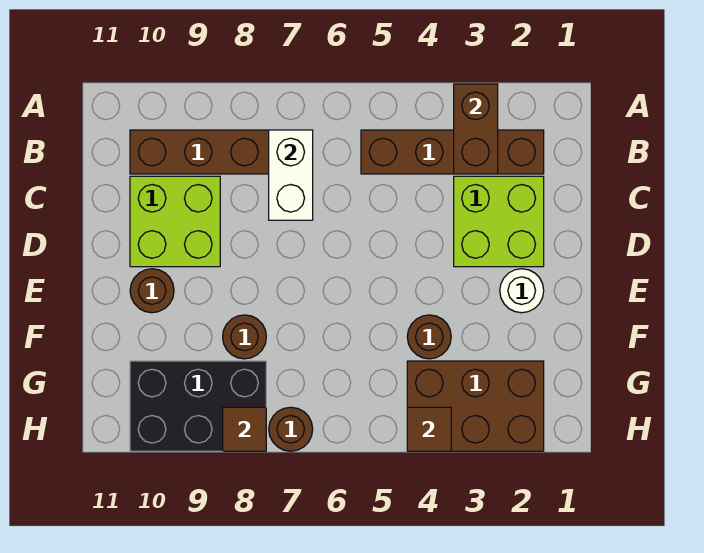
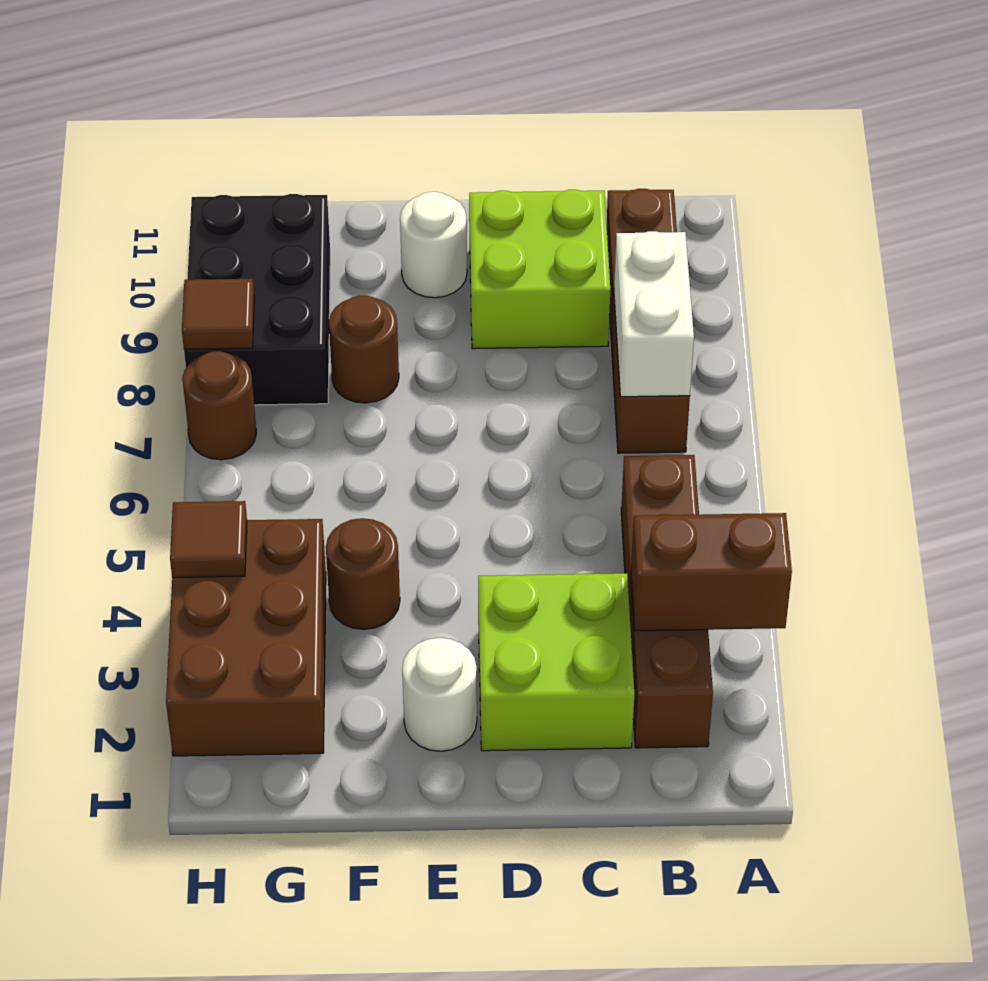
white 1x2 brick [269,130,313,220] -> white 1x2 brick turned to [614,231,694,397]
brown 1x1 round brick [130,269,174,313] -> white 1x1 round brick [400,192,467,298]

